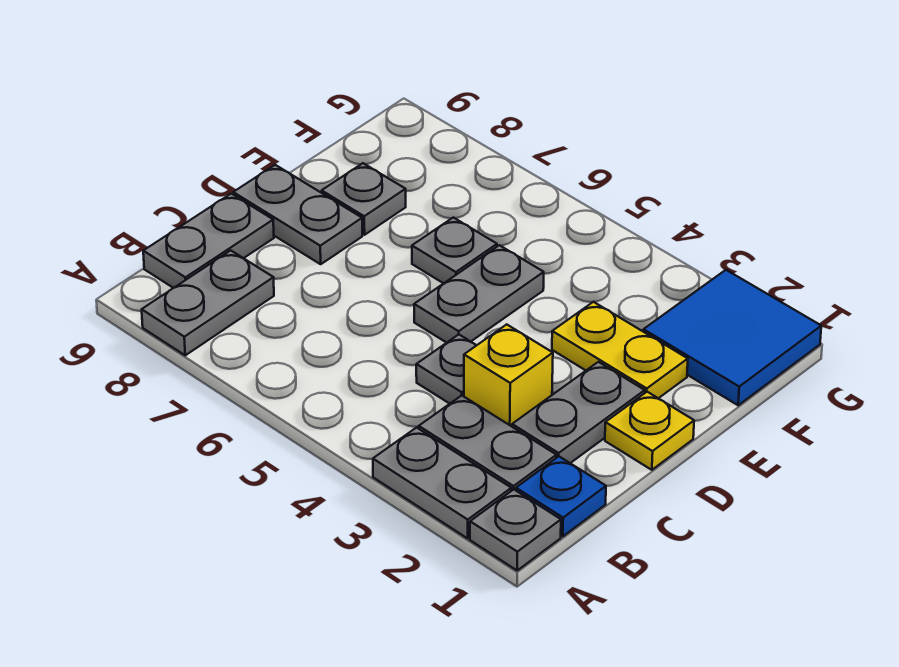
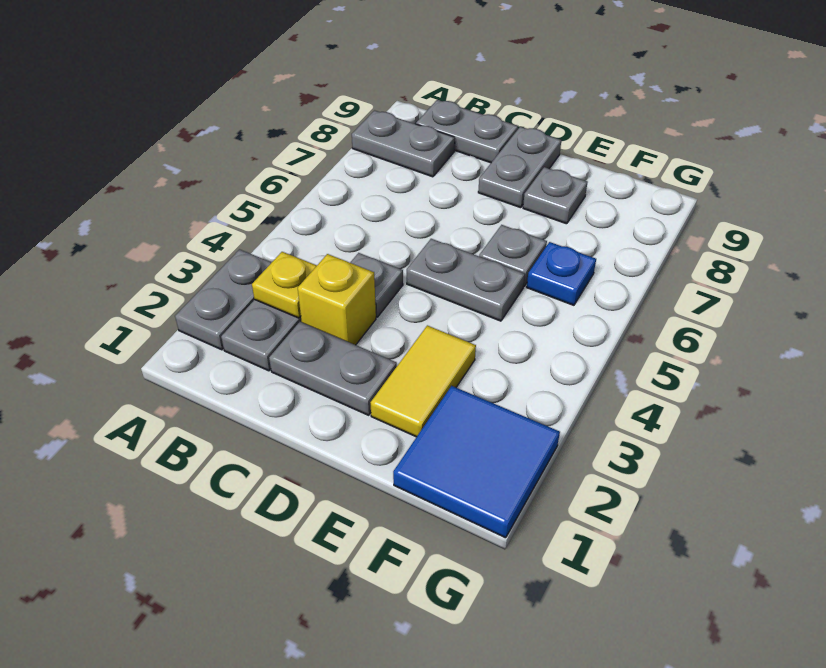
grey 1x1 plate [470,489,561,570] -> none
blue 1x1 plate [516,456,606,536] -> blue 1x1 plate moved to [527,242,596,305]
yellow 1x1 plate [605,392,694,470] -> yellow 1x1 plate moved to [252,252,317,318]
yellow 1x2 plate [552,302,688,398] -> yellow 1x2 tile [370,325,476,437]

